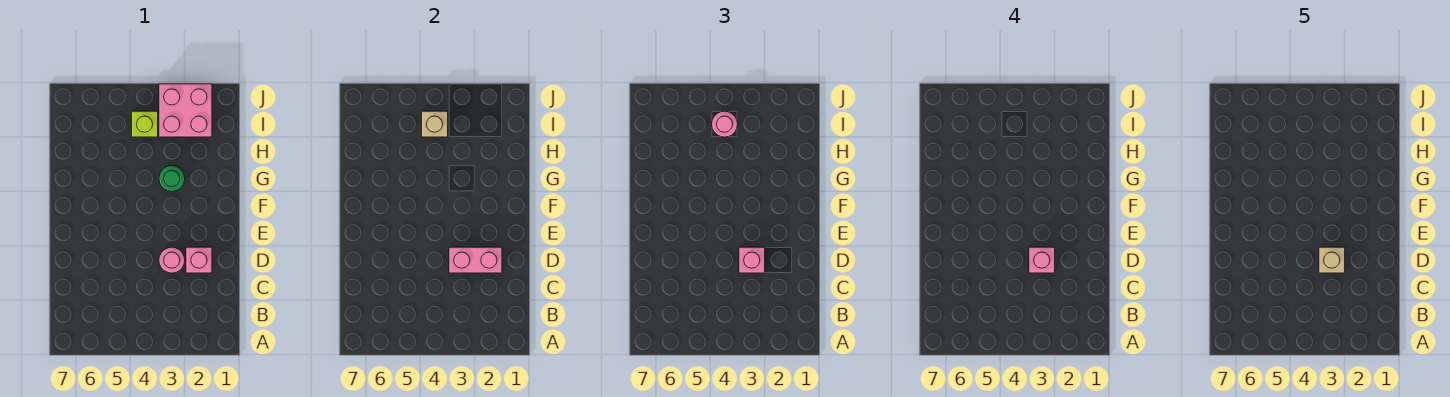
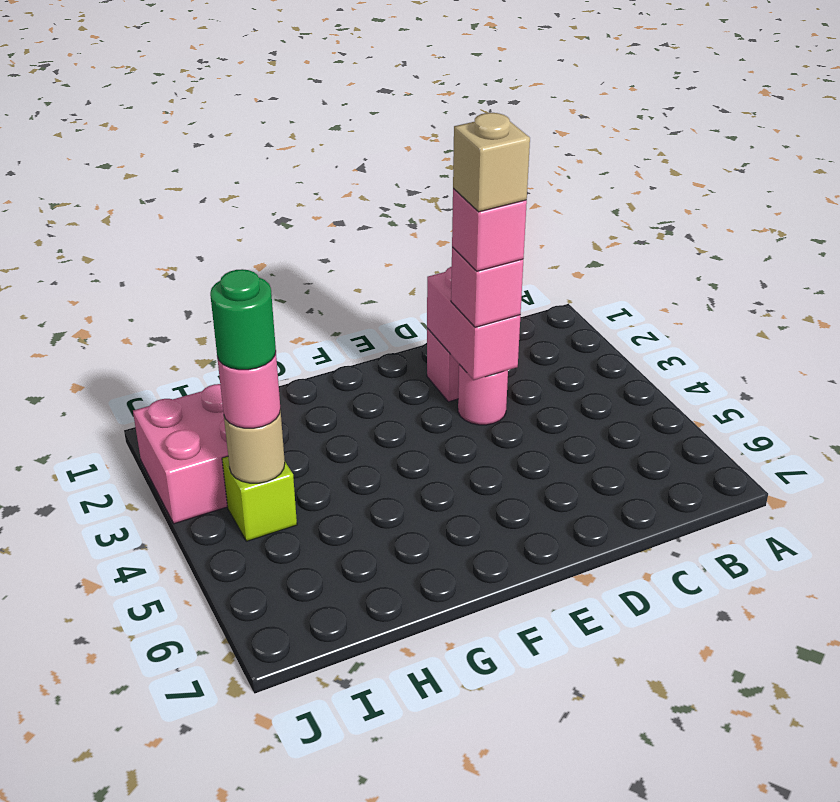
green 1x1 round brick [159,166,185,191] -> green 1x1 round brick moved to [210,269,276,370]
tan 1x1 brick [422,111,448,137] -> tan 1x1 round brick [224,409,285,483]

